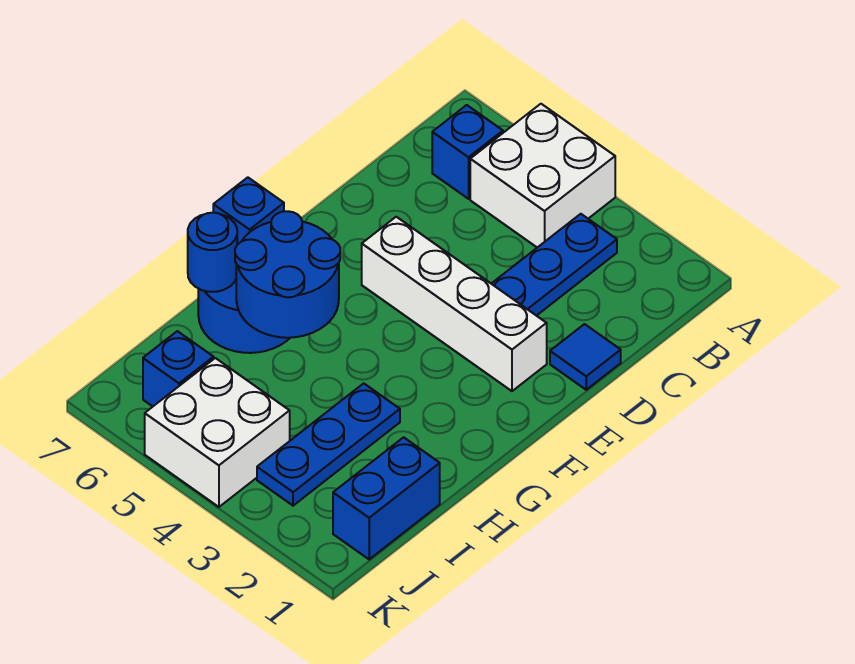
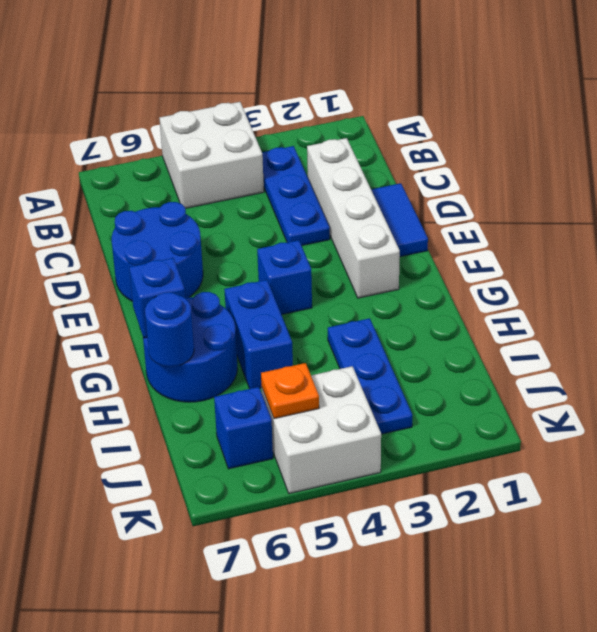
blue 1x1 brick [432,105,503,199] -> blue 1x1 brick moved to [257,240,312,315]
blue 1x1 tile [550,324,621,390] -> blue 1x2 tile [371,183,428,257]
white 1x4 brick [362,217,547,391] -> white 1x4 brick turned to [307,138,400,298]
blue 2x2 round brick [235,211,340,338] -> blue 2x2 round brick moved to [112,202,203,301]
blue 1x2 brick [333,437,440,559] -> blue 1x2 brick moved to [224,280,293,389]
none -> orange 1x1 plate [261,363,319,419]

